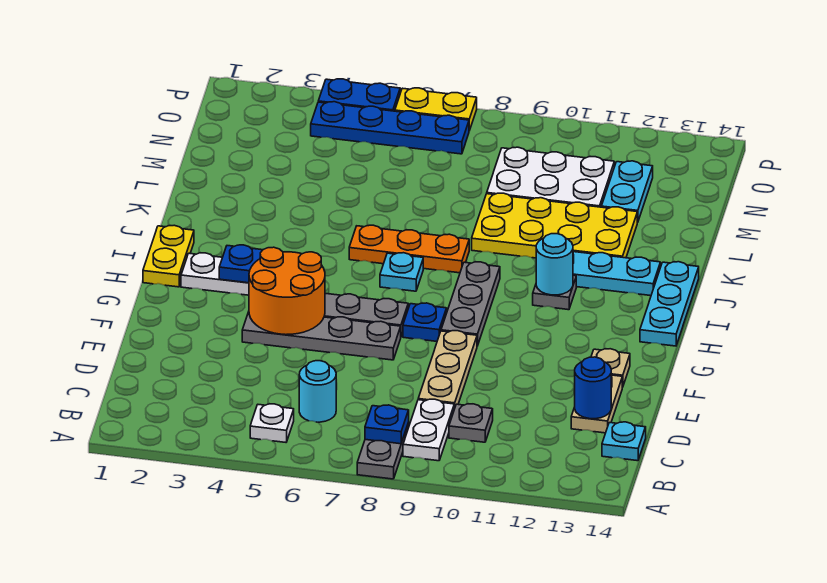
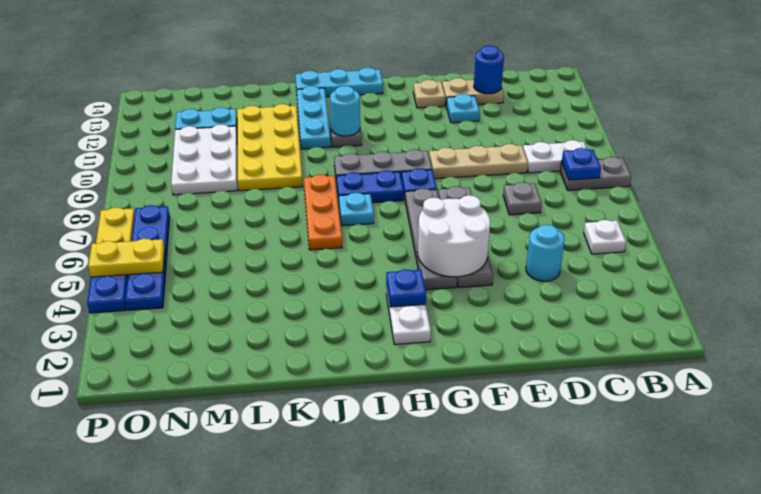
cyan 1x1 round brick [299,361,336,422] -> cyan 1x1 round brick moved to [526,225,565,281]
grey 1x1 plate [449,404,493,442] -> grey 1x1 plate moved to [503,182,542,215]
cyan 1x1 plate [602,422,646,461] -> cyan 1x1 plate moved to [446,94,480,123]
orange 2x2 round brick [249,247,325,335] -> white 2x2 round brick [418,195,490,277]
yellow 1x2 plate [143,225,194,287] -> yellow 1x2 plate moved to [88,239,165,277]
none -> blue 1x2 plate [336,170,404,203]

